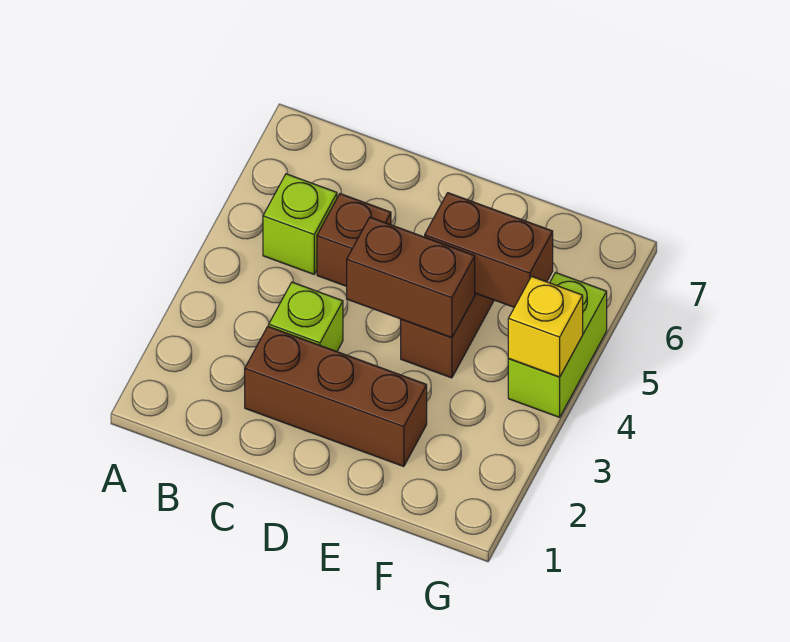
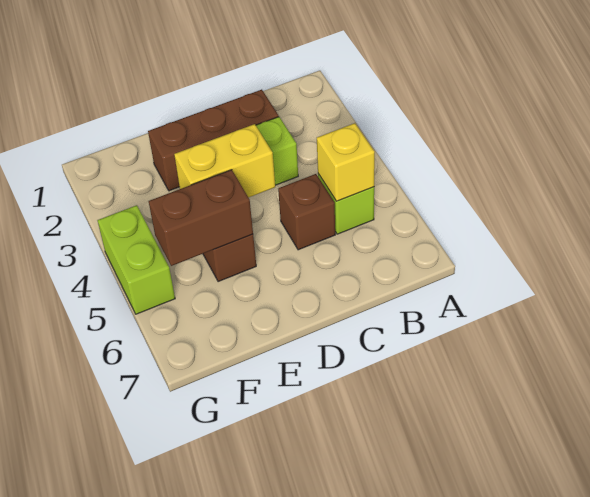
brown 1x2 brick [347,217,475,338] -> yellow 1x2 brick [174,124,275,197]
yellow 1x1 brick [508,276,583,377] -> yellow 1x1 brick moved to [317,123,375,201]

